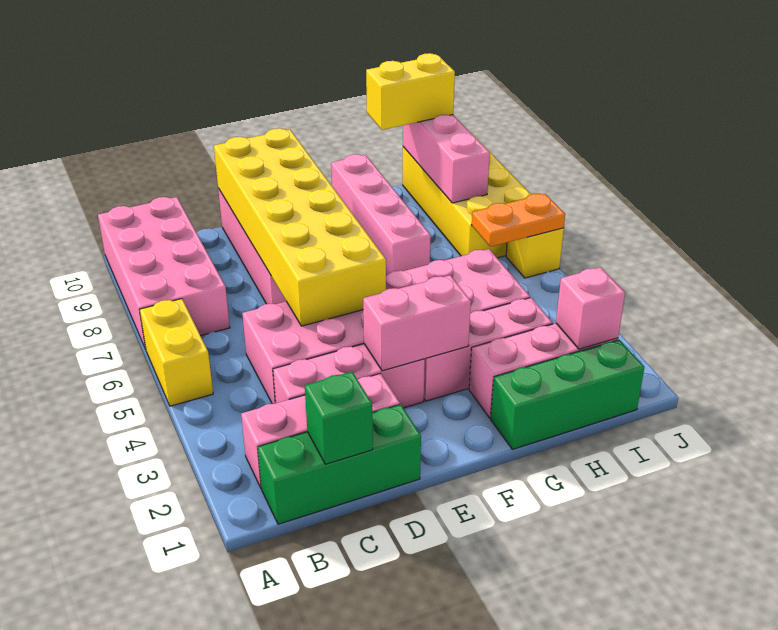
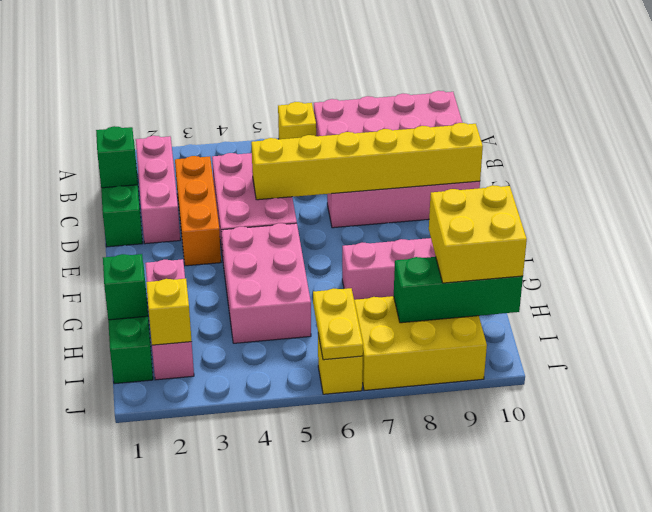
yellow 1x2 brick [139,299,213,406] -> yellow 1x1 brick [278,102,316,139]
pink 1x3 brick [273,344,425,408] -> orange 1x3 brick [175,156,221,266]
yellow 2x6 brick [214,128,386,326] -> yellow 1x6 brick [251,123,483,200]
pink 1x2 brick [363,275,471,371] -> none
pink 1x3 brick [424,298,553,401] -> none
none -> green 1x1 brick [103,254,147,320]
yellow 1x2 brick [366,53,455,130] -> yellow 2x2 brick [429,185,527,283]
pink 1x1 brick [556,267,625,349] -> yellow 1x1 brick [146,279,192,345]
orange 1x2 plate [472,194,565,247] -> yellow 1x2 plate [313,288,363,360]
yellow 2x4 brick [403,131,531,258] -> yellow 2x3 brick [354,296,487,391]
pink 1x3 brick [403,115,490,203] -> green 1x3 brick [394,257,523,323]

